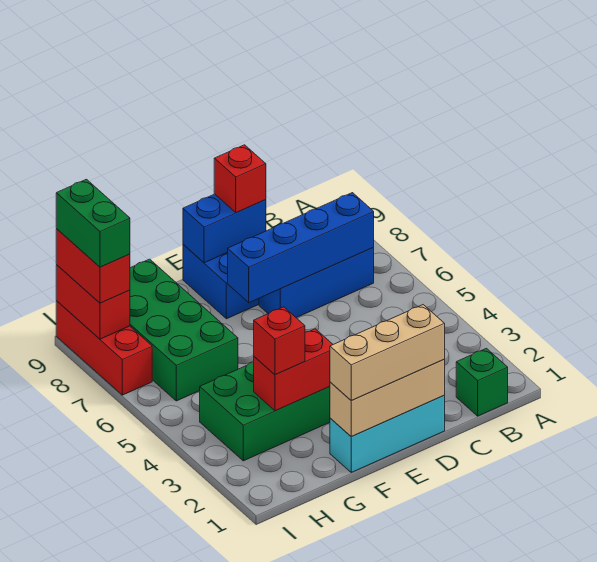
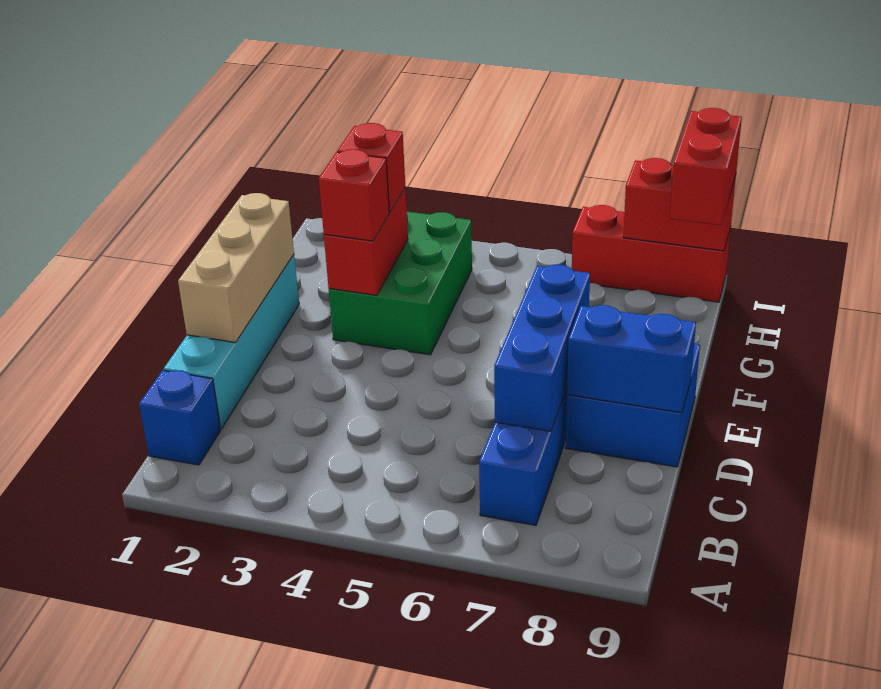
green 1x1 brick [456,348,508,416] -> blue 1x1 brick [139,370,221,465]
blue 1x4 brick [228,193,374,303] -> blue 1x3 brick [494,265,590,431]
cyan 1x3 brick [330,396,445,472] -> cyan 1x4 brick [164,255,299,429]
tan 1x3 brick [330,305,445,401] -> none
blue 1x2 brick [183,194,266,263] -> blue 1x2 brick turned to [567,305,696,413]
red 1x1 brick [214,145,266,212] -> red 1x1 brick moved to [319,149,389,241]
green 2x4 brick [130,259,238,401] -> none
red 1x2 brick [56,229,130,303] -> red 1x2 brick turned to [670,108,742,225]
green 1x2 brick [56,179,130,267] -> none

